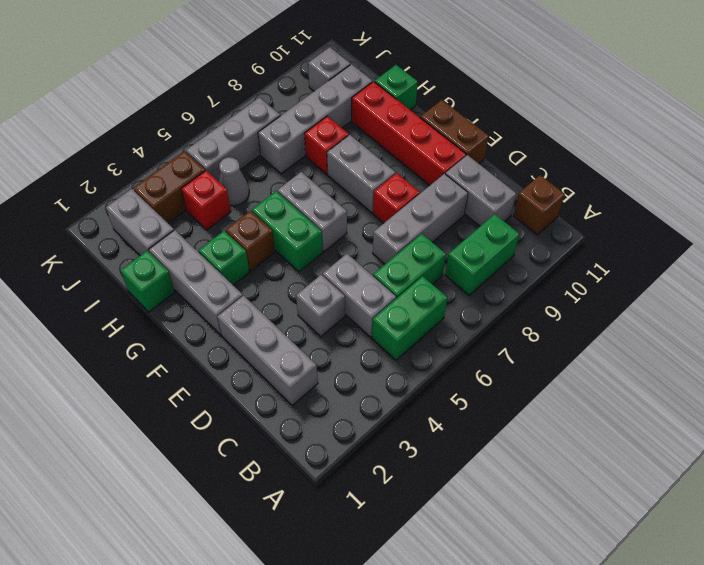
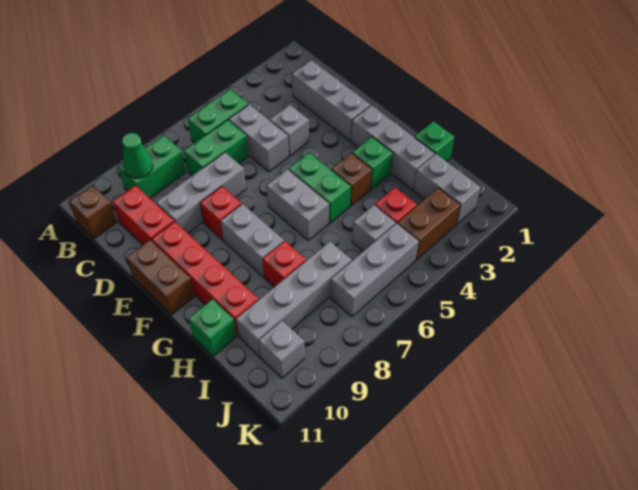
none -> green 1x1 cone [122,133,153,178]
grey 1x2 brick [445,155,516,226] -> red 1x2 brick [113,185,174,245]
grey 1x1 cone [219,157,249,206] -> grey 1x1 brick [352,205,395,251]

